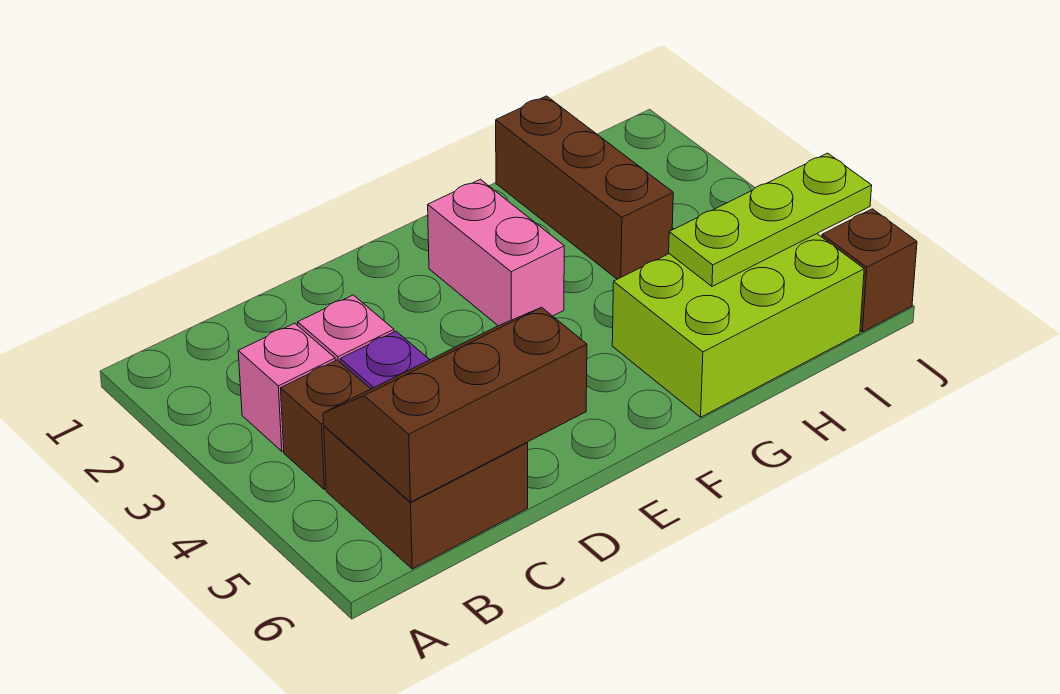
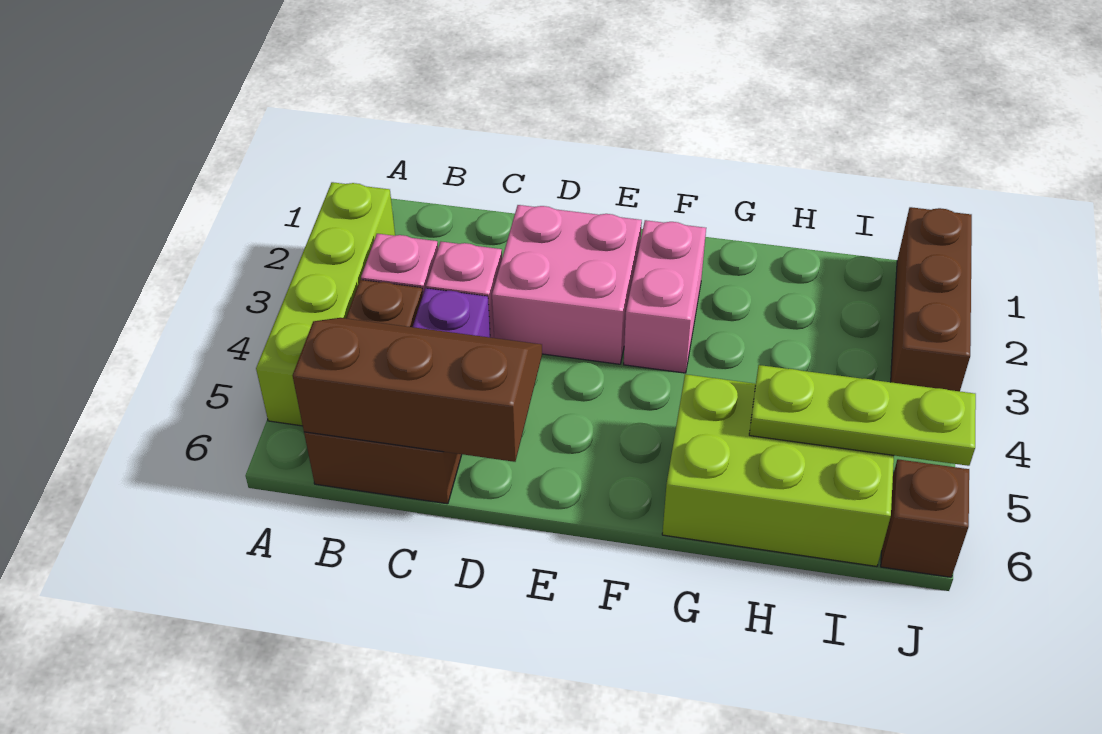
none -> lime 1x4 brick [256,182,395,426]
none -> pink 2x2 brick [492,205,642,364]
brown 1x3 brick [496,96,673,279] -> brown 1x3 brick moved to [891,207,972,391]

